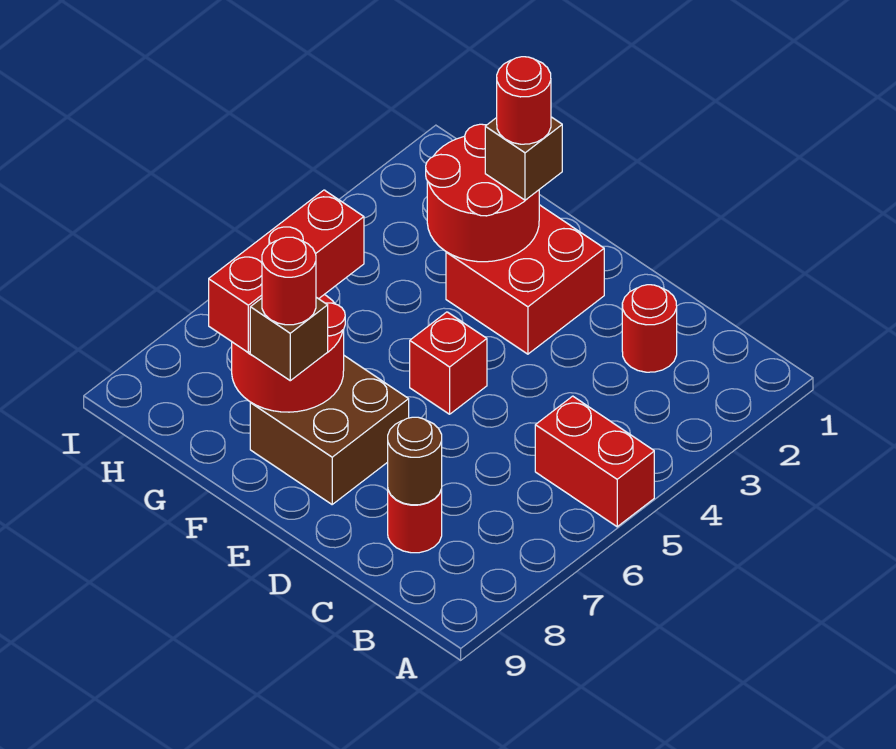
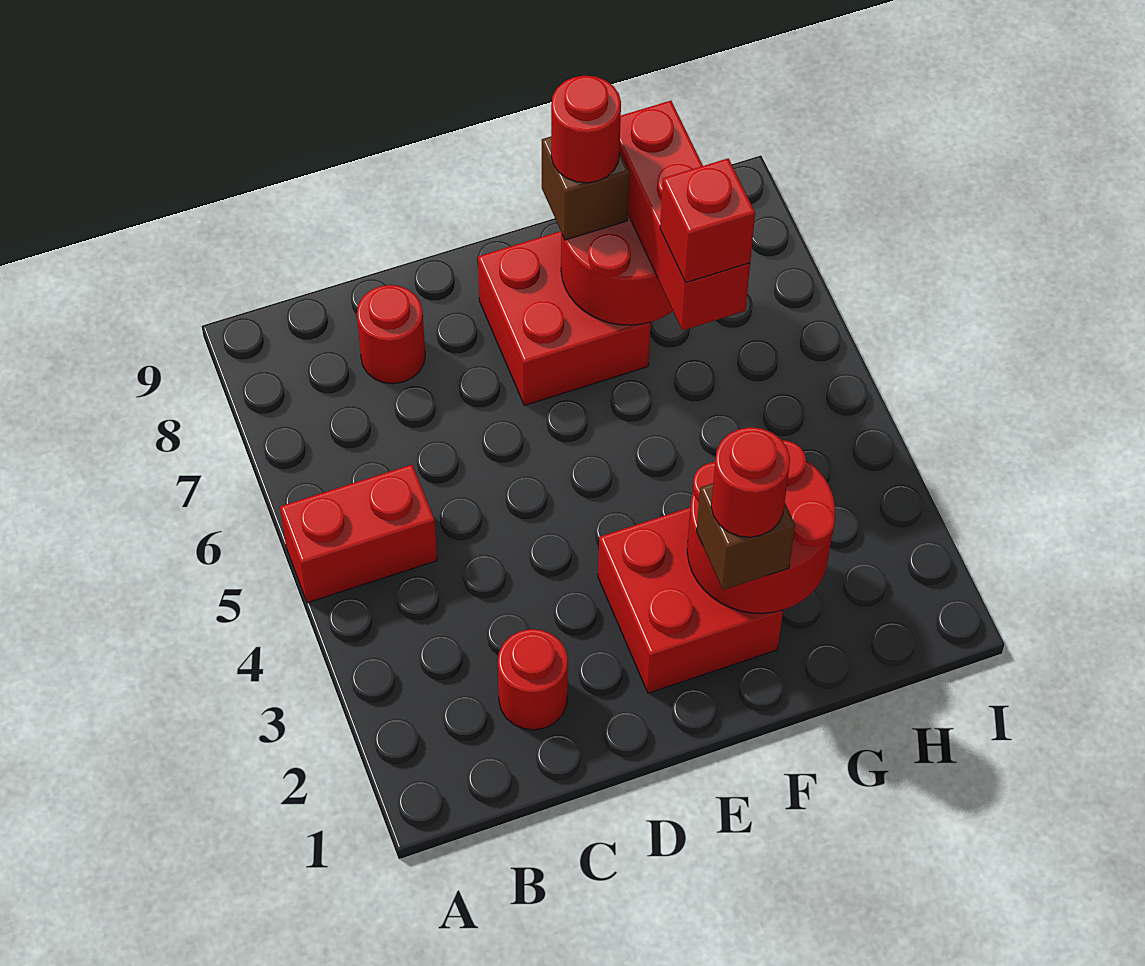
brown 1x1 round brick [388,417,442,505] -> none
red 1x1 brick [410,312,487,414] -> red 1x1 brick moved to [660,158,755,283]
brown 2x2 brick [250,356,409,504] -> red 2x2 brick [478,231,651,405]

